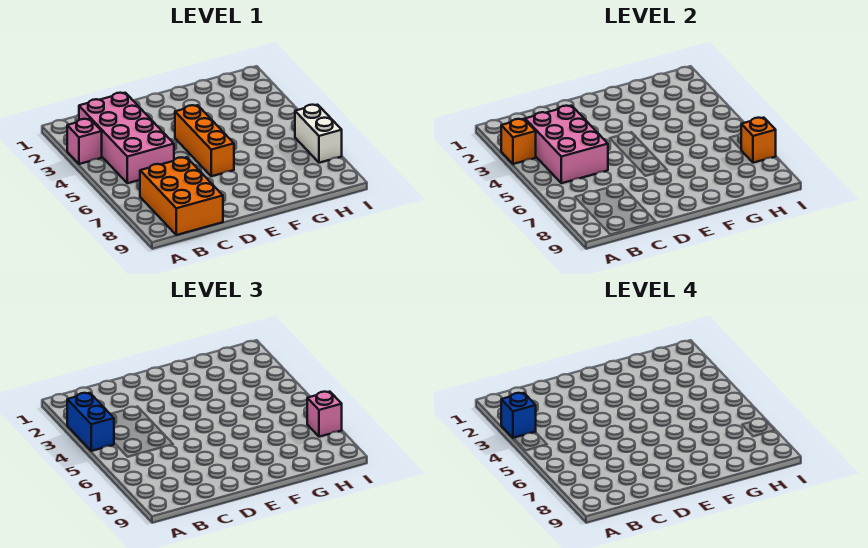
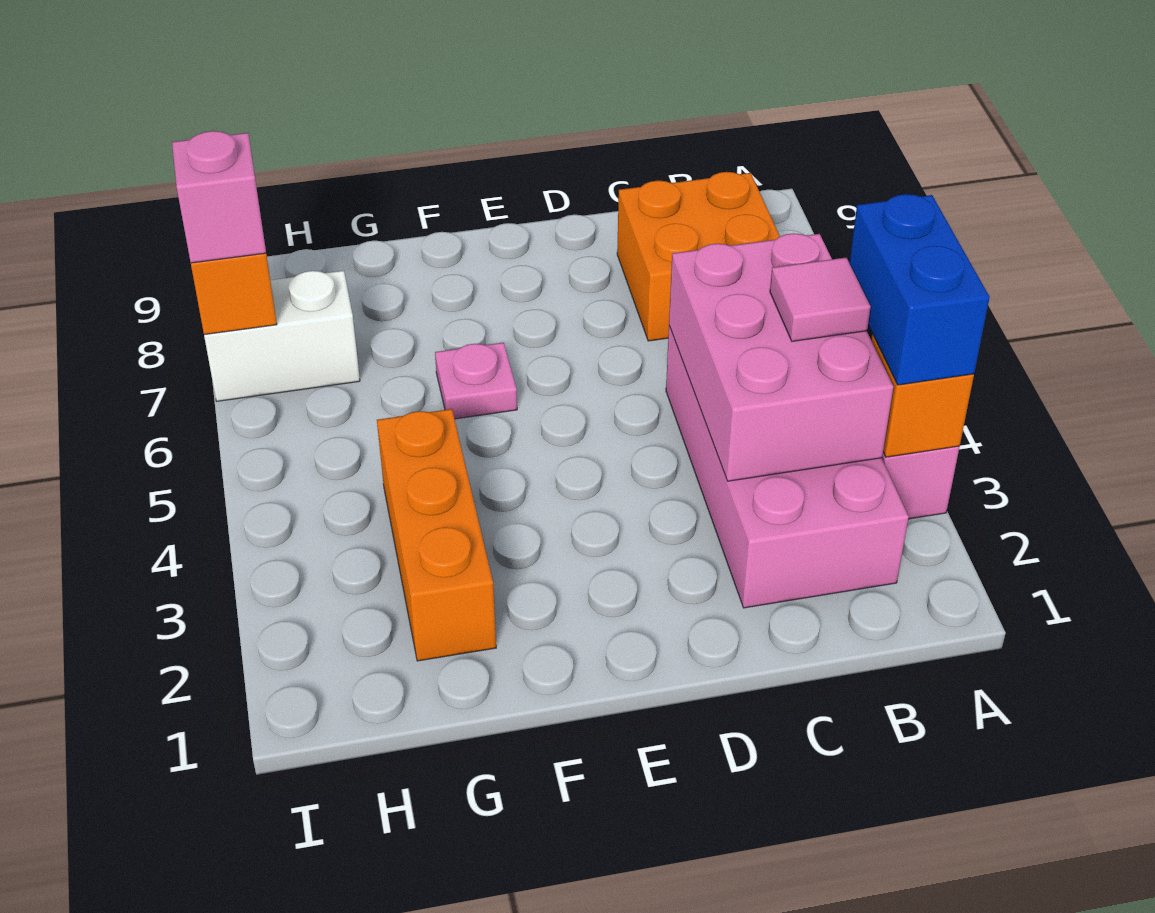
blue 1x1 brick [501,393,536,438] -> none
none -> pink 1x1 tile [770,258,871,341]
orange 2x3 brick [140,157,223,235] -> orange 2x2 brick [617,172,780,341]
orange 1x3 brick [175,105,234,176] -> orange 1x3 brick moved to [377,409,496,661]
none -> pink 1x1 plate [435,342,517,419]
white 1x2 brick [295,105,342,163] -> white 1x2 brick turned to [204,271,360,401]

